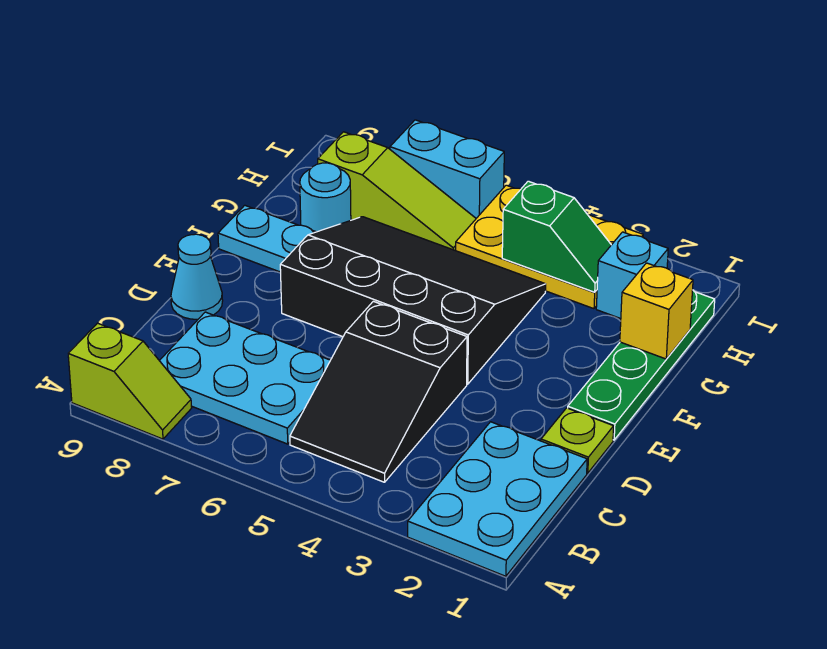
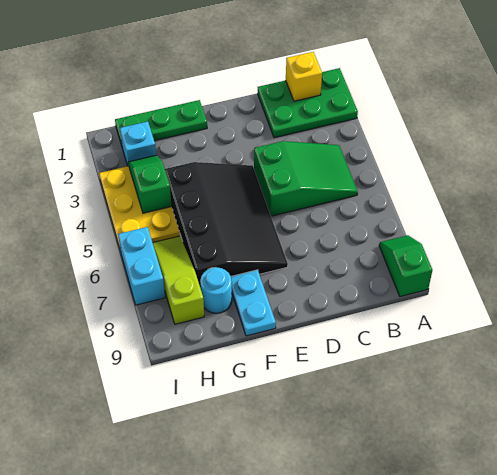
cyan 2x3 plate [408,422,587,576] -> green 2x3 plate [258,68,358,138]
lime 1x2 slope [68,323,192,439] -> green 1x2 slope [379,235,432,297]
black 2x3 slope [290,301,467,482] -> green 2x3 slope [254,141,358,216]
cyan 2x3 plate [160,312,330,444] -> none
lime 1x1 plate [541,408,614,473] -> none
cyan 1x1 cone [171,234,223,319] -> none
green 1x4 plate [568,290,715,440] -> green 1x3 plate [115,100,207,146]
black 3x4 slope [280,217,546,384] -> black 3x4 slope turned to [165,162,288,288]
yellow 1x1 brick [620,263,693,359] -> yellow 1x1 brick moved to [286,52,322,101]

